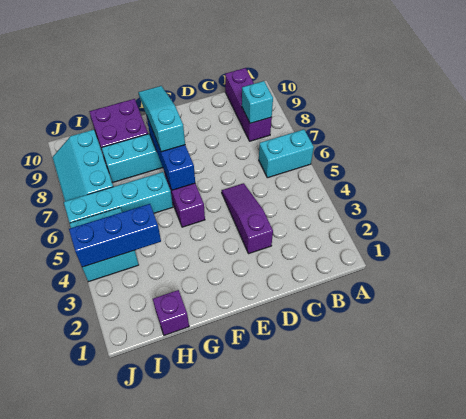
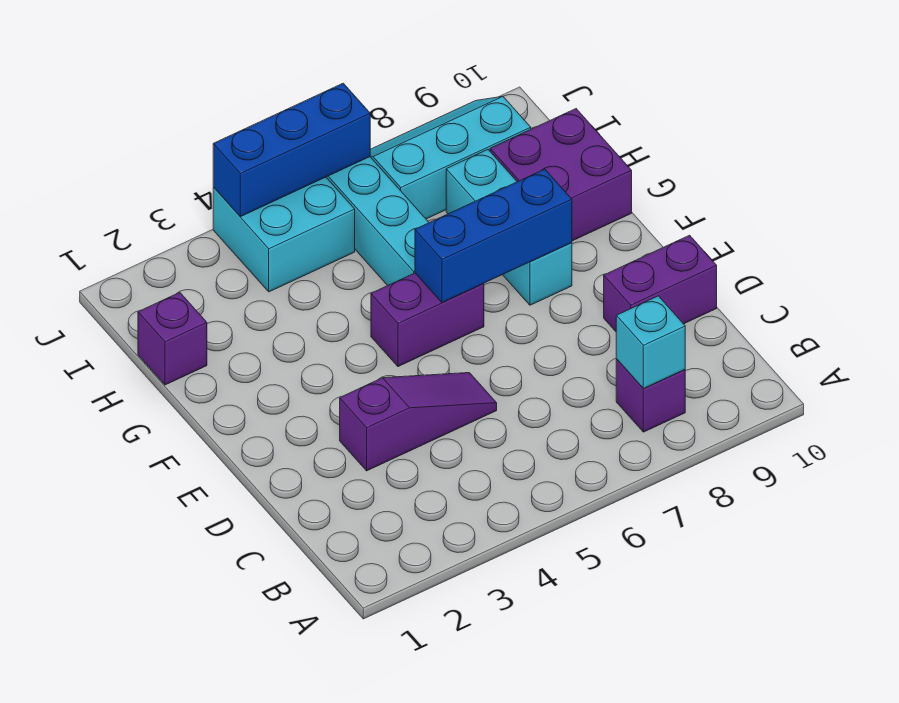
cyan 1x2 brick [259,130,314,178] -> none
purple 1x2 brick [225,68,254,124] -> purple 1x2 brick moved to [604,235,717,331]
cyan 1x3 slope [138,86,185,152] -> none
blue 1x3 brick [69,204,161,267] -> blue 1x3 brick turned to [213,83,370,217]

